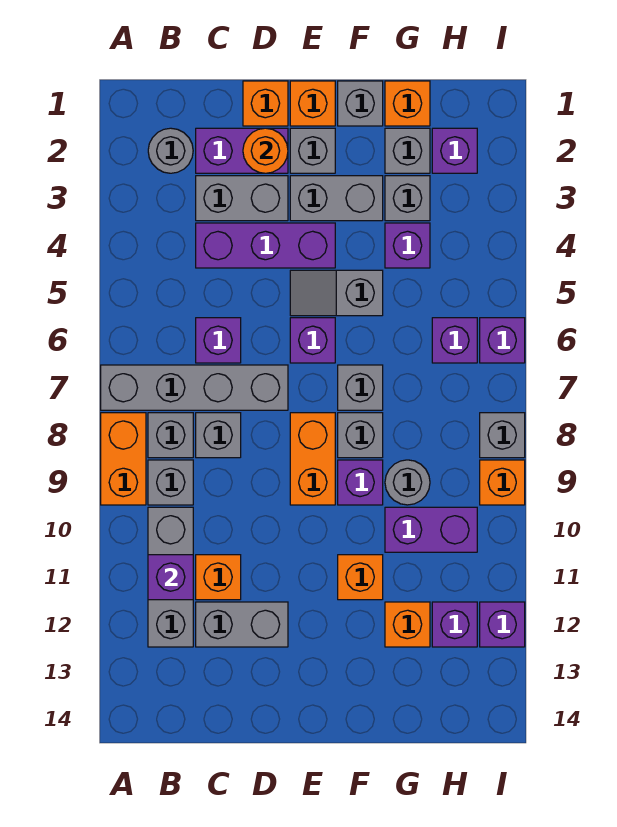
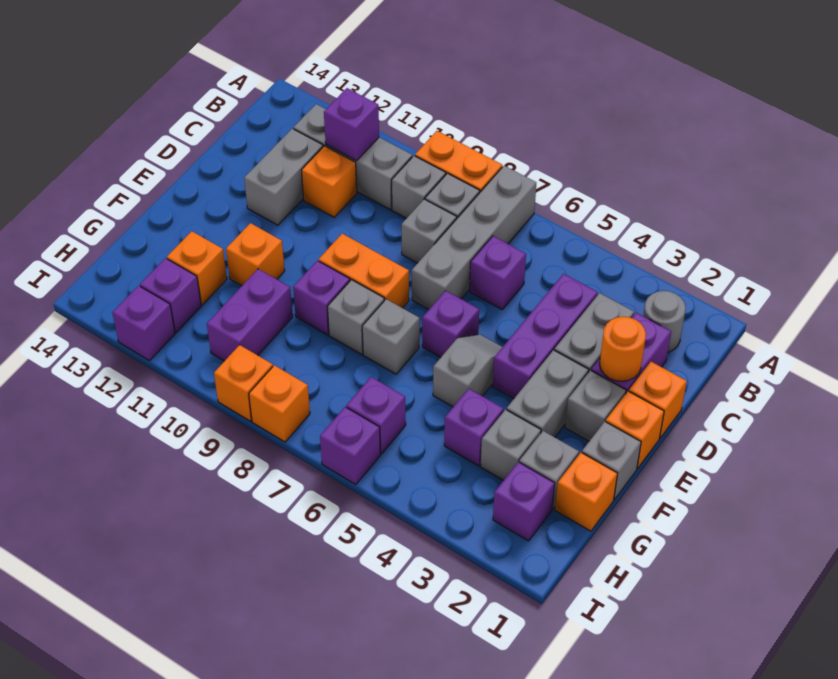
grey 1x1 round brick [385,460,430,505] -> none
grey 1x1 brick [480,413,525,458] -> orange 1x1 brick [249,365,310,442]

